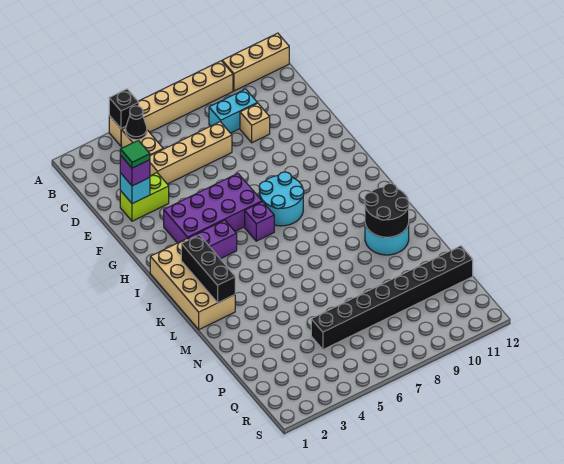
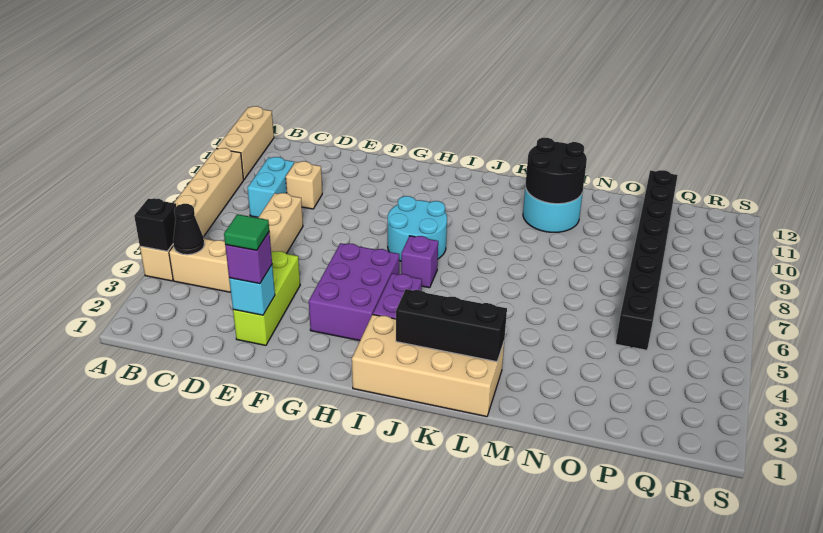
lime 1x2 brick [120,173,169,221] -> lime 1x3 brick [233,251,300,345]
purple 2x4 brick [164,174,262,243] -> purple 2x3 brick [309,243,399,341]

